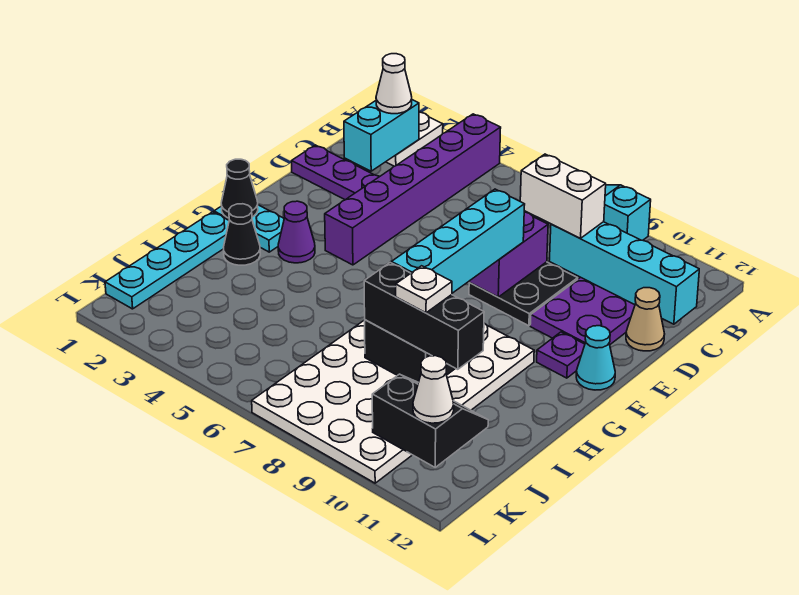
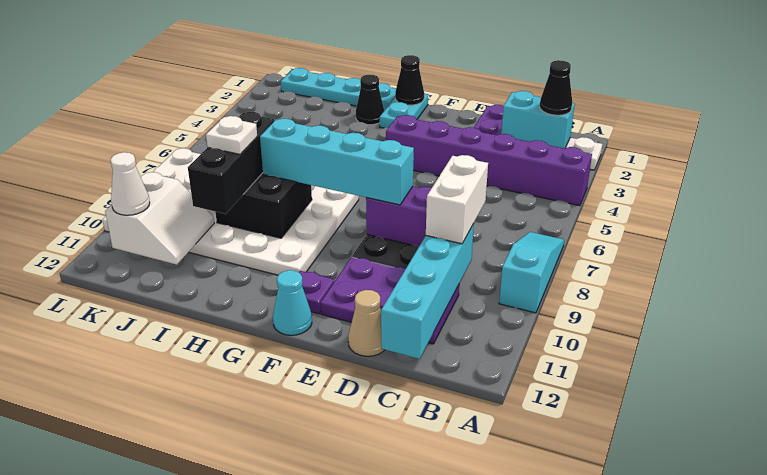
white 1x1 cone [376,54,412,114] -> black 1x1 cone [540,60,572,115]
purple 1x1 cone [278,201,315,263] -> none
black 2x2 slope [372,374,488,467] -> white 2x2 slope [105,172,214,265]

